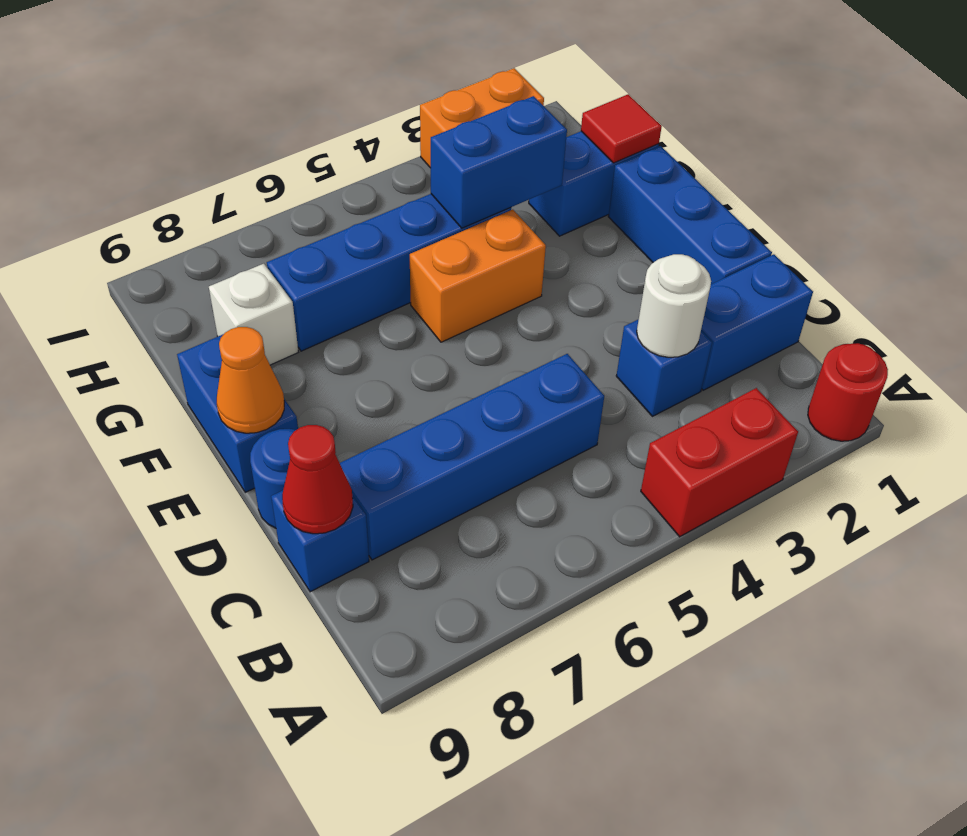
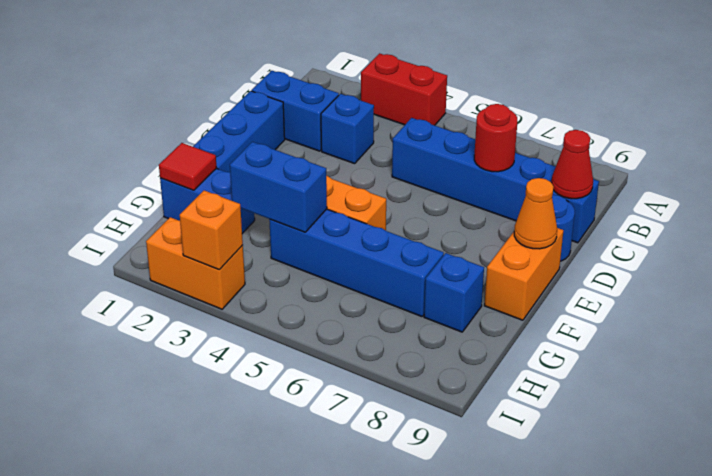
red 1x1 round brick [808,343,888,441] -> red 1x1 round brick moved to [474,104,517,172]
white 1x1 round brick [637,254,711,357] -> none
blue 1x2 brick [177,334,298,492] -> orange 1x2 brick [484,228,563,320]
white 1x1 brick [209,264,298,365] -> blue 1x1 brick [424,253,484,332]
none -> orange 1x1 brick [180,190,243,270]

